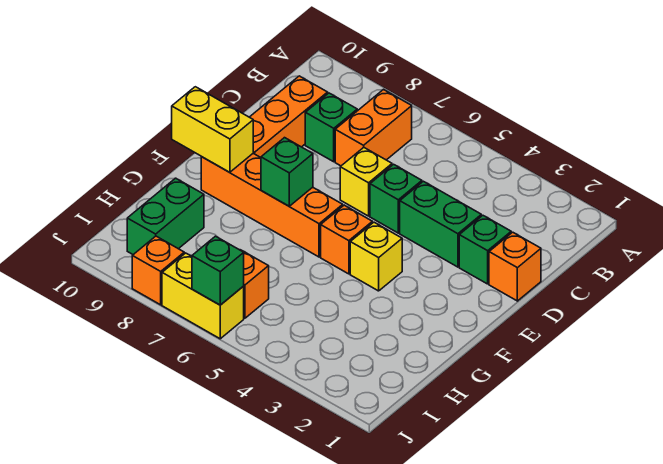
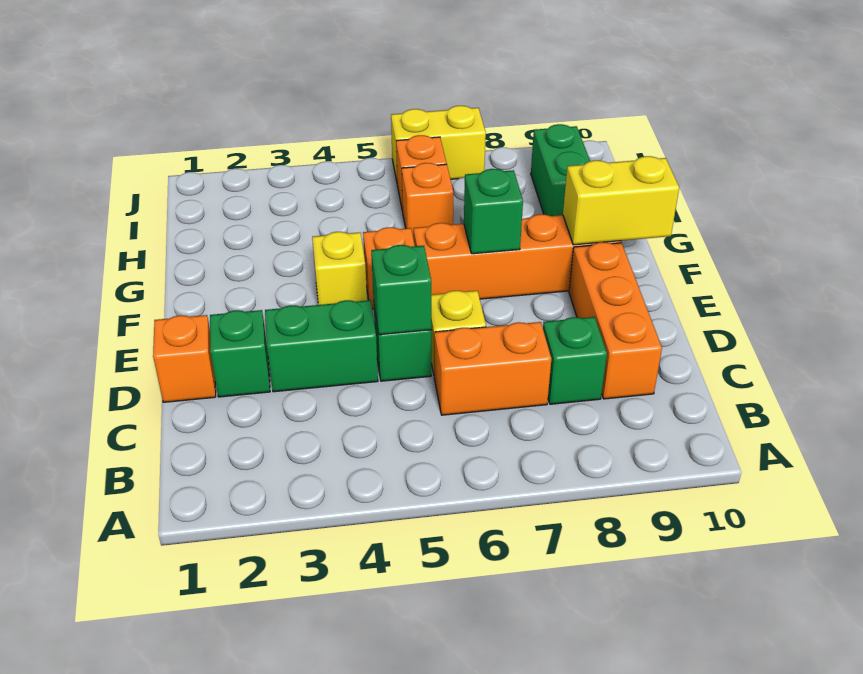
orange 1x2 brick [335,90,412,166] -> orange 1x2 brick turned to [434,322,551,415]
green 1x1 brick [192,236,244,305] -> green 1x1 brick moved to [371,245,431,335]
orange 1x1 brick [132,236,184,305] -> orange 1x1 brick moved to [402,163,454,239]

